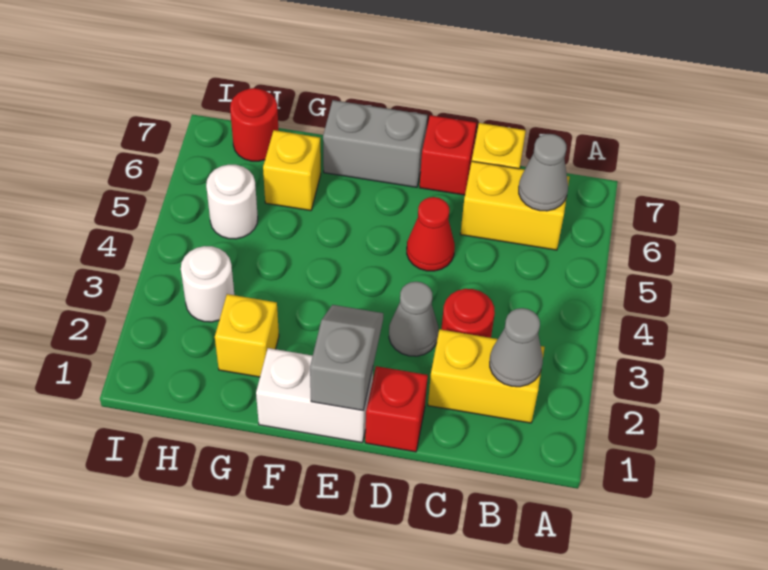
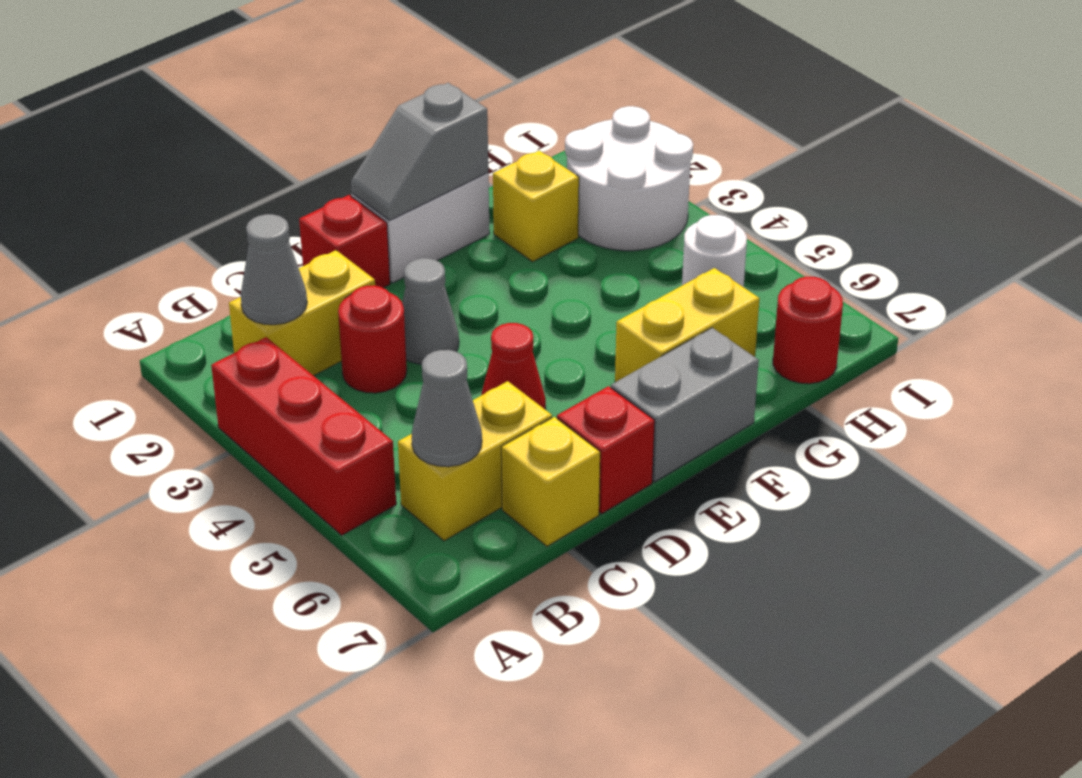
none -> red 1x3 brick [211,337,396,535]
grey 1x2 slope [310,305,383,411] -> grey 1x2 slope turned to [351,83,488,221]
yellow 1x1 brick [263,130,321,211] -> yellow 1x2 brick [615,268,760,382]
white 1x1 round brick [181,246,234,322] -> white 2x2 round brick [565,106,693,251]

